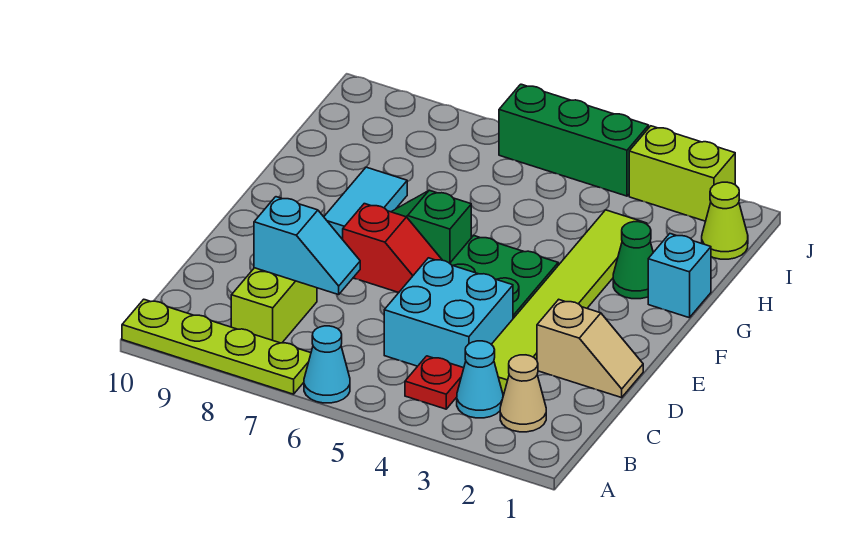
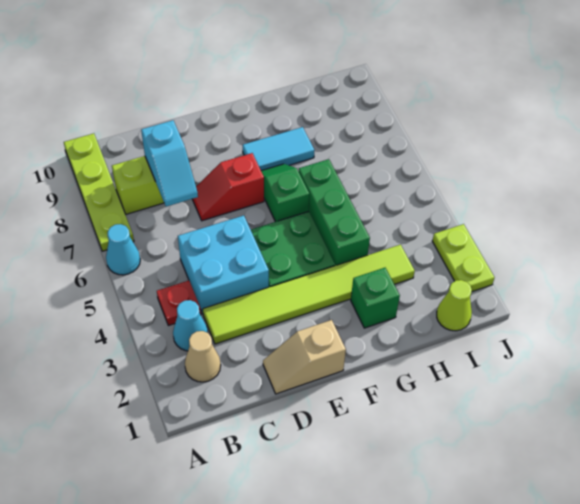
tan 1x2 slope [537,299,643,398] -> tan 1x2 slope turned to [263,320,346,394]
red 1x2 slope [343,204,442,293] -> red 1x2 slope turned to [192,153,264,221]
cyan 1x1 brick [648,234,711,318] -> none
green 1x1 cone [613,222,653,299] -> green 1x1 brick [351,268,400,328]
lime 1x2 brick [629,126,735,221] -> lime 1x2 plate [432,224,494,292]
green 1x3 brick [499,84,649,196] -> green 1x3 brick moved to [299,159,370,266]

